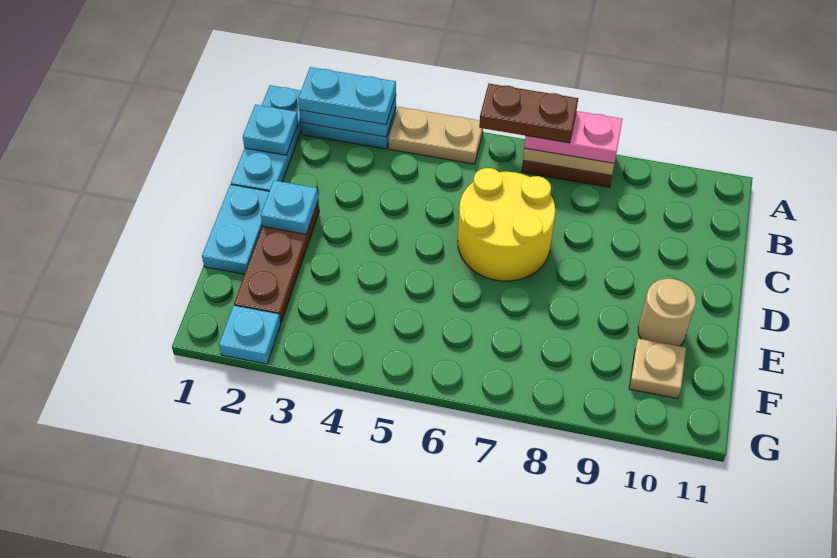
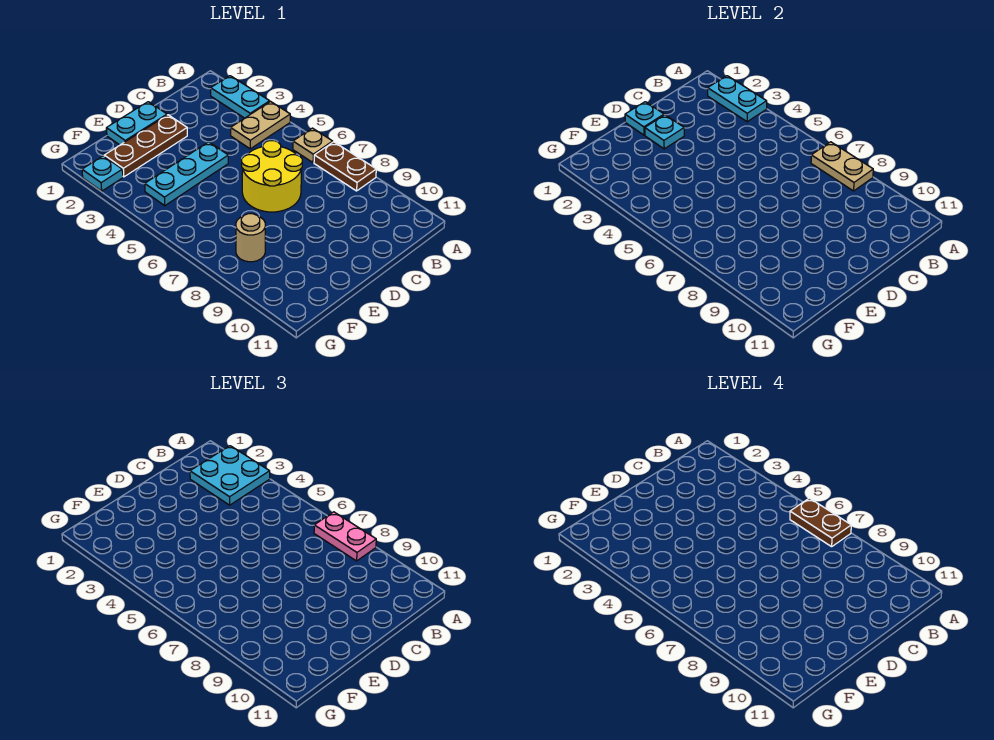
cyan 1x3 plate [231,85,302,191] -> cyan 1x3 plate moved to [145,142,228,206]
cyan 1x2 plate [298,67,396,125] -> cyan 2x2 plate [190,446,270,505]
tan 1x2 plate [389,107,483,164] -> tan 1x2 plate turned to [231,102,290,149]
cyan 1x1 plate [243,105,298,155] -> cyan 1x1 plate moved to [625,102,664,135]
tan 1x1 round brick [638,279,696,346] -> tan 1x1 round brick moved to [236,214,265,262]
tan 1x1 plate [629,339,686,398] -> tan 1x1 plate moved to [293,128,333,163]

